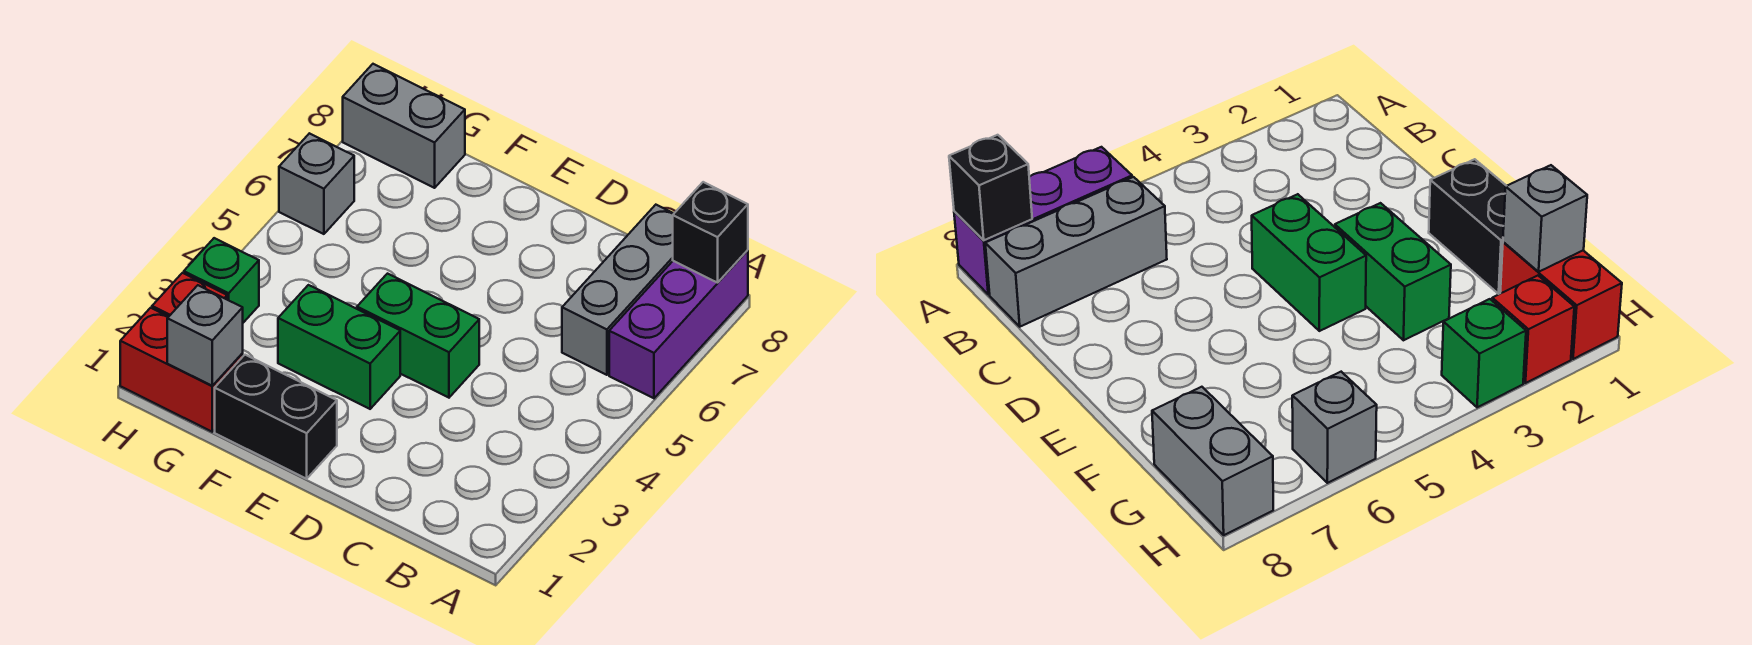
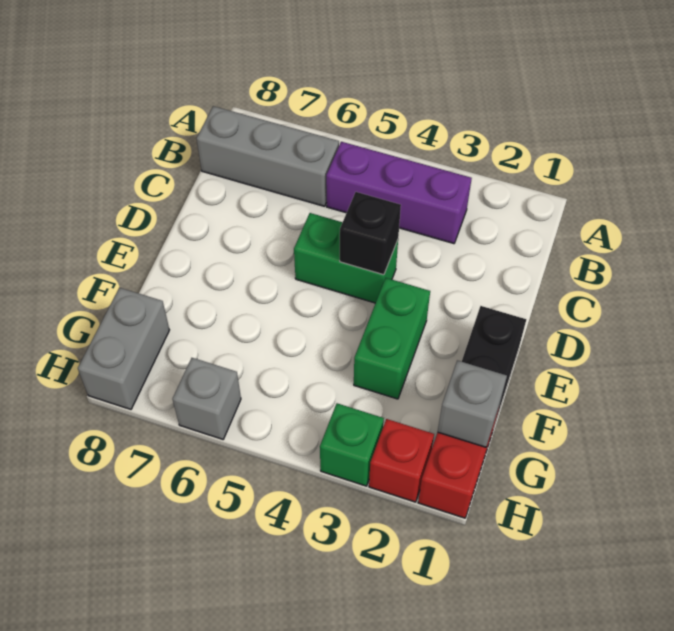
purple 1x3 brick [609,250,748,398] -> purple 1x3 brick moved to [326,142,472,244]
black 1x1 brick [673,182,748,283] -> black 1x1 brick moved to [340,192,401,275]
green 1x2 brick [357,274,479,398] -> green 1x2 brick turned to [294,213,398,303]

